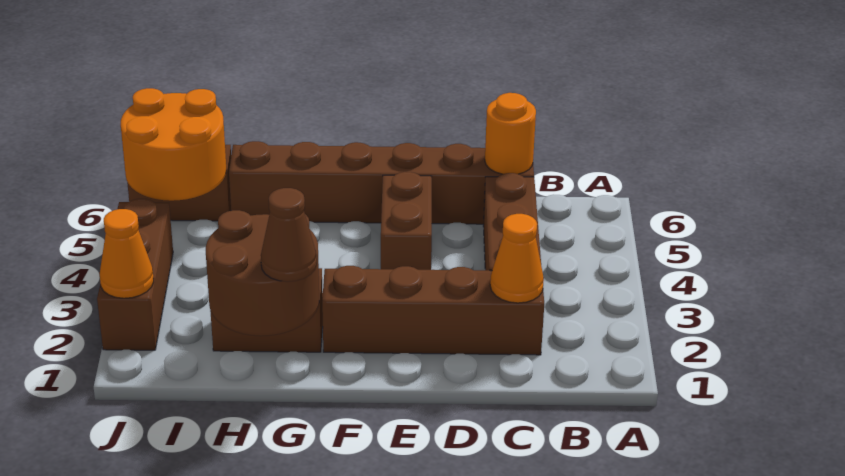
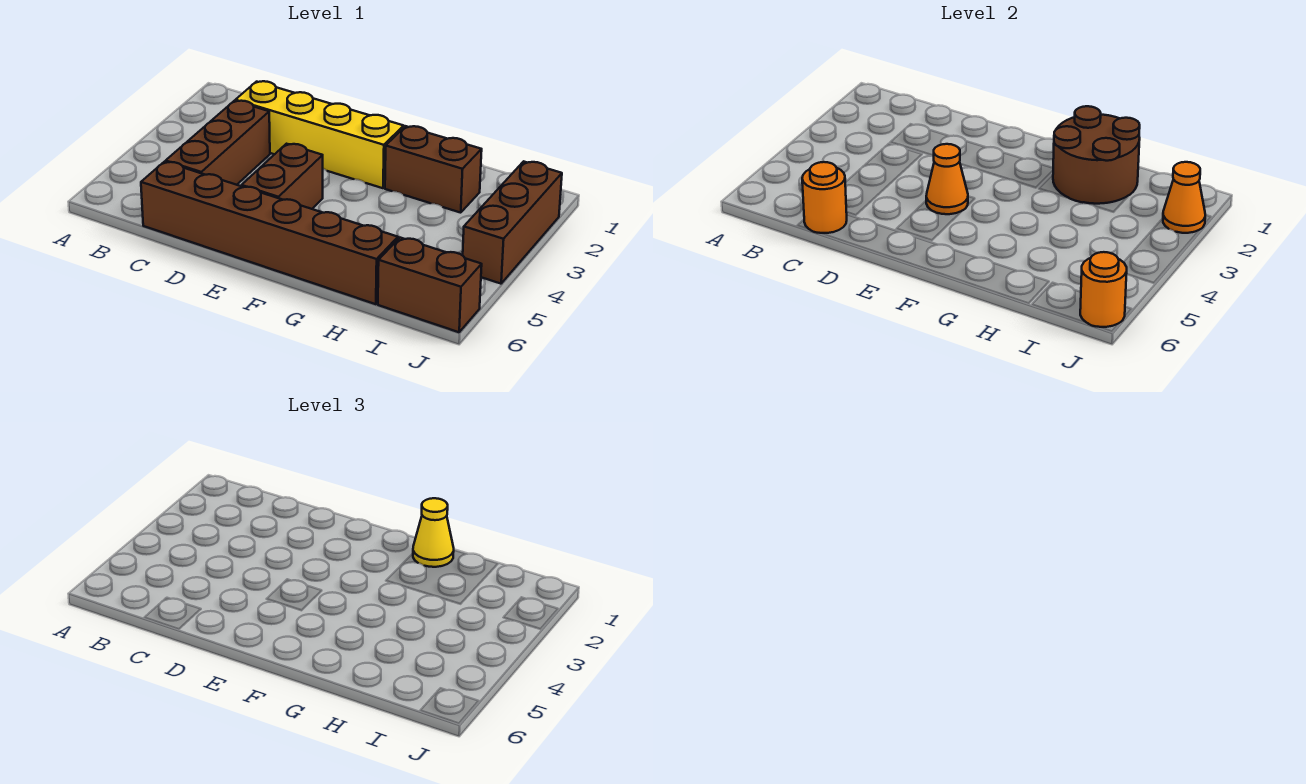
brown 1x4 brick [322,266,544,355] -> yellow 1x4 brick [235,81,404,188]
orange 1x1 cone [490,214,544,303] -> orange 1x1 cone moved to [926,144,968,214]
brown 1x1 cone [261,188,317,282] -> yellow 1x1 cone [413,498,454,567]
orange 2x2 round brick [121,88,226,201] -> orange 1x1 round brick [1080,252,1127,327]

